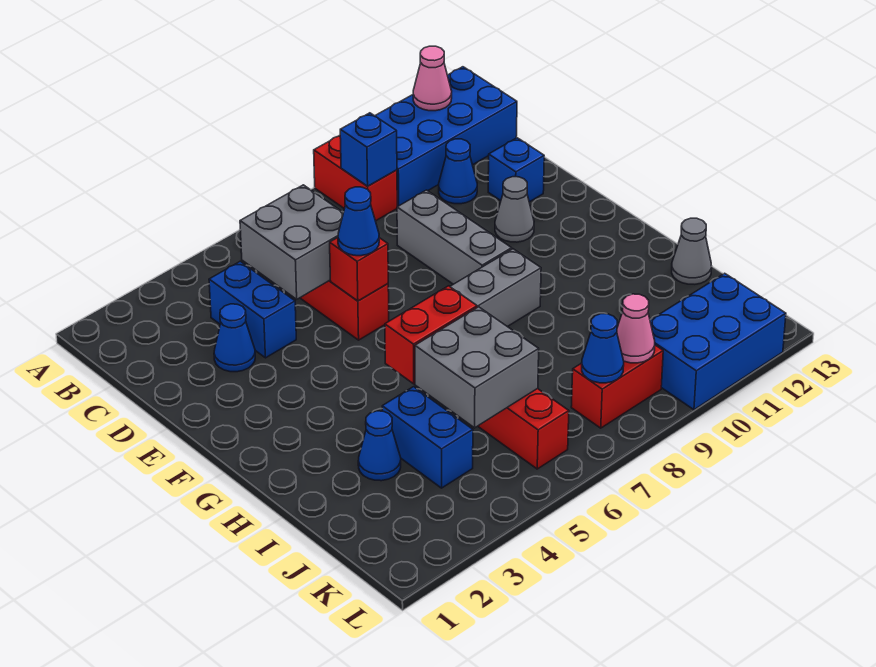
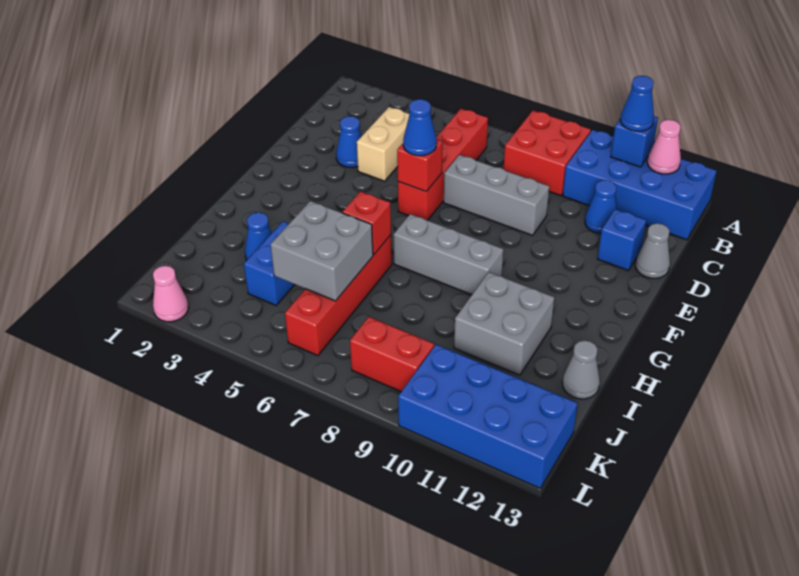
red 1x2 brick [314,135,397,221] -> red 2x2 brick [504,110,591,196]
blue 1x1 brick [340,113,397,186] -> blue 1x1 brick moved to [611,116,658,167]
blue 1x2 brick [209,261,296,358] -> tan 1x2 brick [357,107,410,181]
grey 2x2 brick [240,185,343,299] -> grey 2x2 brick moved to [454,272,554,375]
grey 1x3 brick [397,190,512,284] -> grey 1x3 brick turned to [444,155,549,235]
grey 1x1 cone [495,177,534,242] -> grey 1x1 cone moved to [635,223,670,278]
red 1x2 brick [385,286,477,384] -> red 1x1 brick [342,191,391,255]
blue 1x1 cone [582,314,624,383] -> blue 1x1 cone moved to [620,76,654,131]
pink 1x1 cone [617,294,655,363] -> pink 1x1 cone moved to [153,266,189,322]
blue 2x3 brick [650,273,786,410] -> blue 2x4 brick [398,344,578,488]

